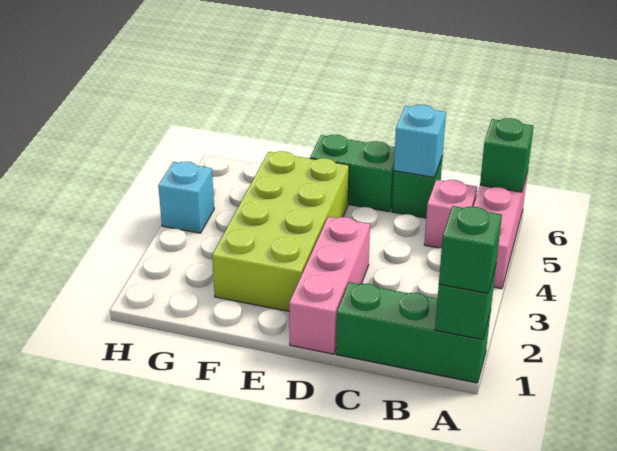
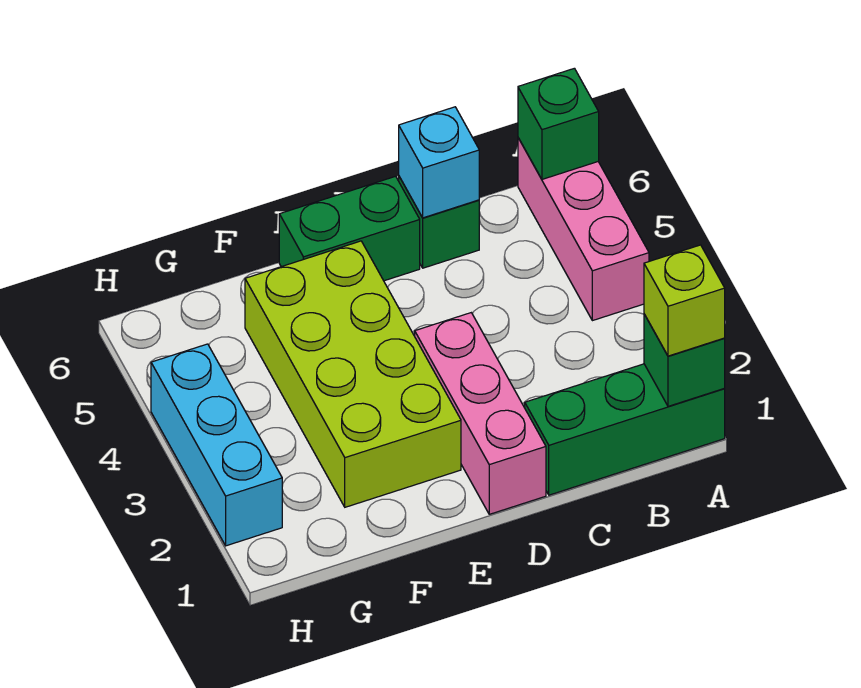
green 1x1 brick [439,206,502,293] -> lime 1x1 brick [644,245,725,356]
pink 1x1 brick [424,180,477,248] -> none
cyan 1x1 brick [158,161,214,233] -> cyan 1x3 brick [151,344,282,546]

